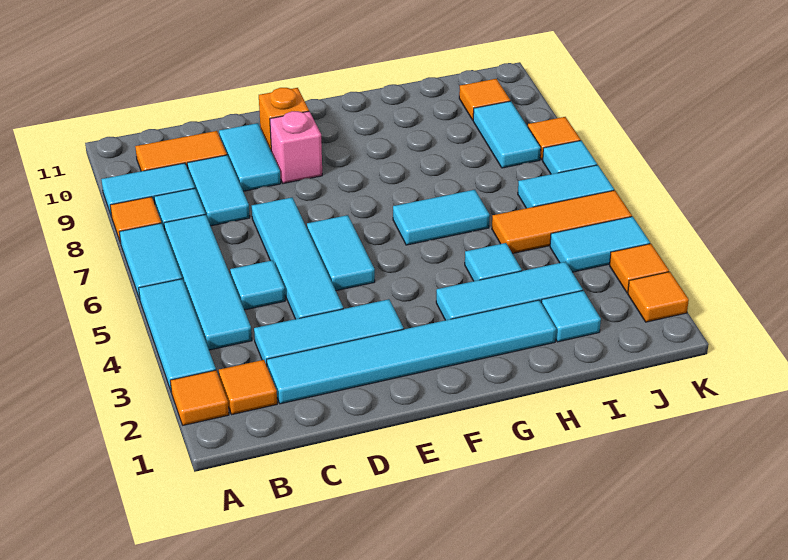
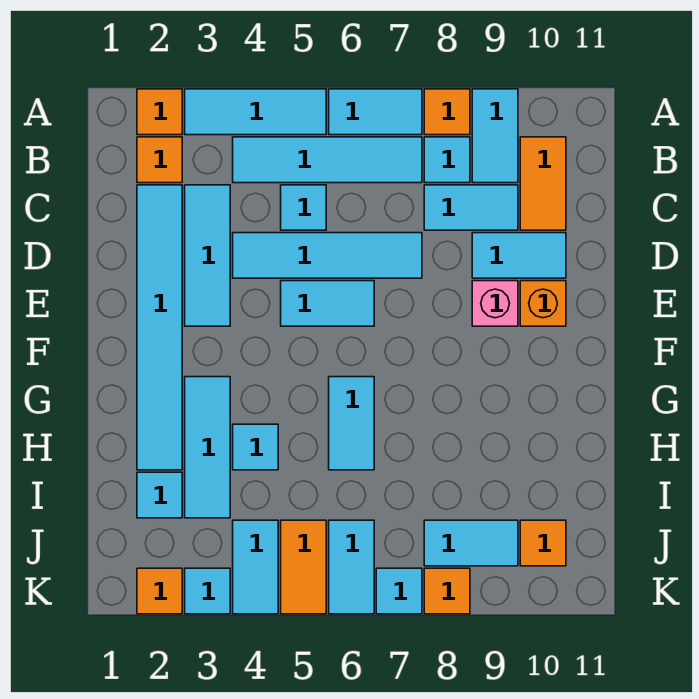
orange 1x3 tile [492,190,632,253] -> orange 1x2 tile [281,520,326,614]
orange 1x1 tile [610,244,669,293] -> cyan 1x1 tile [185,568,230,614]

